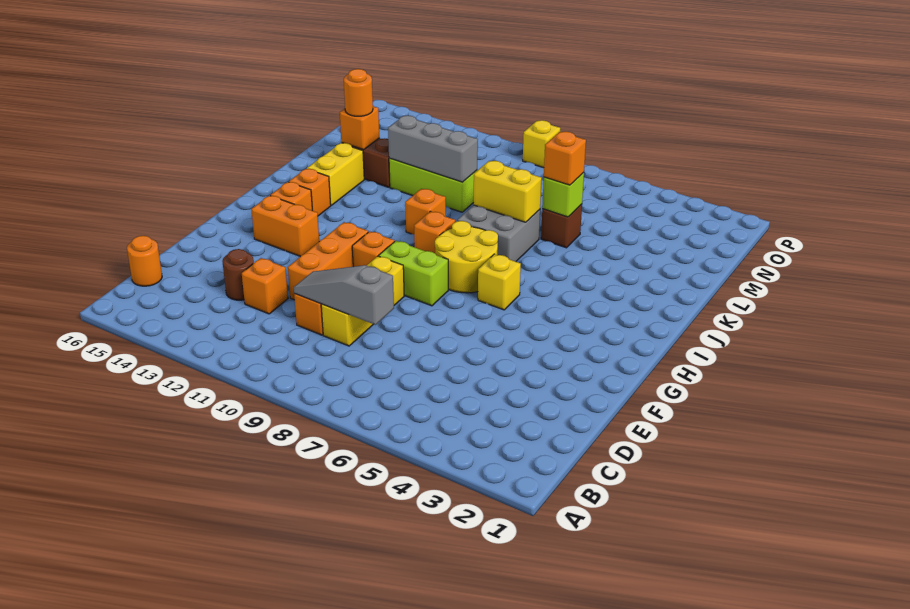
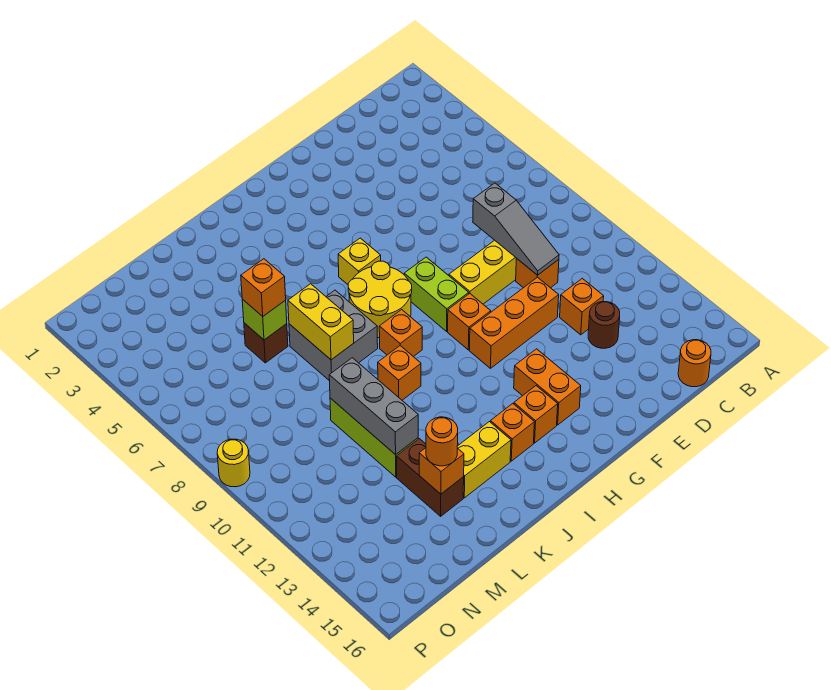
yellow 1x1 brick [523,120,560,168] -> yellow 1x1 round brick [217,439,250,487]

